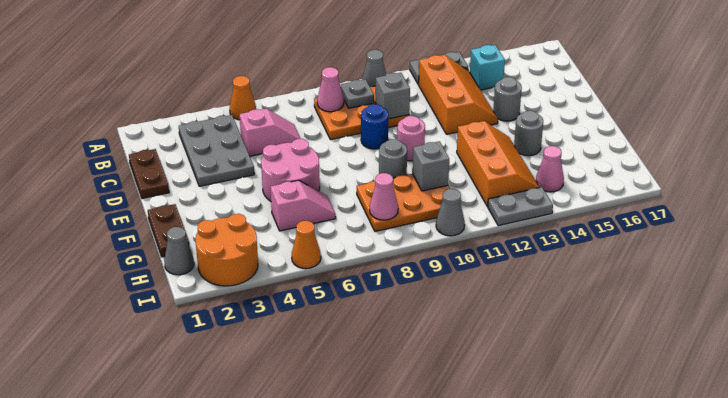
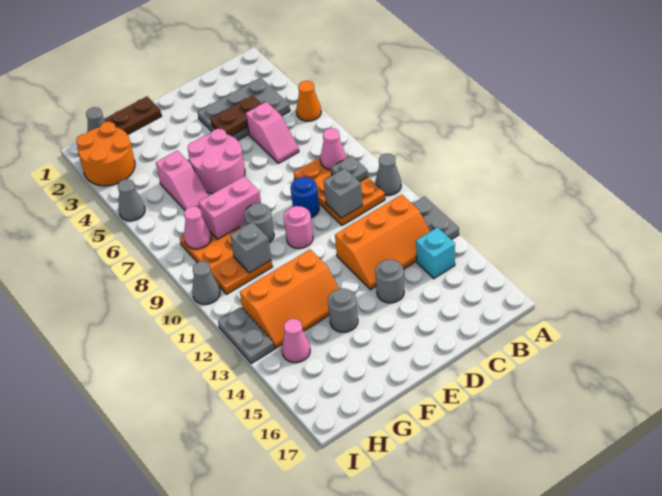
brown 1x2 plate [129,149,169,198] -> brown 1x2 plate moved to [210,95,262,136]
none -> pink 1x2 brick [199,176,261,239]
orange 1x1 cone [292,221,321,269] -> grey 1x1 cone [118,179,145,221]

